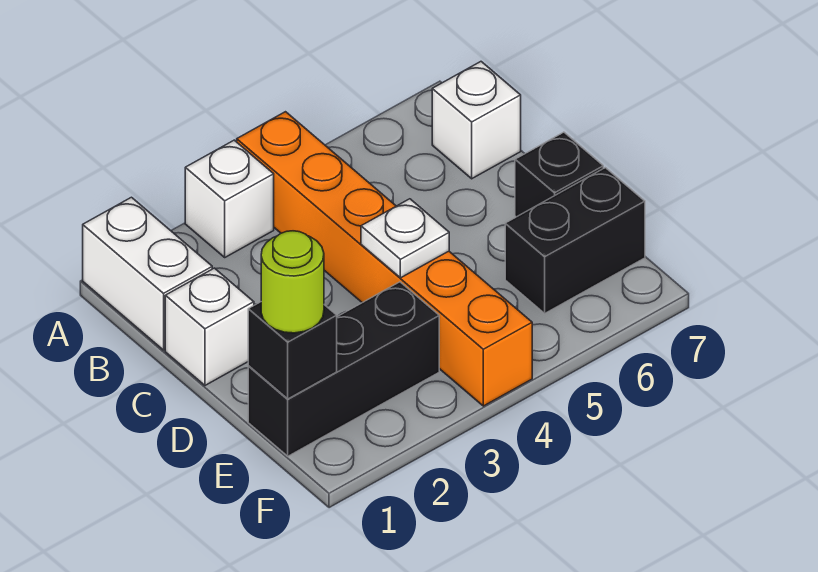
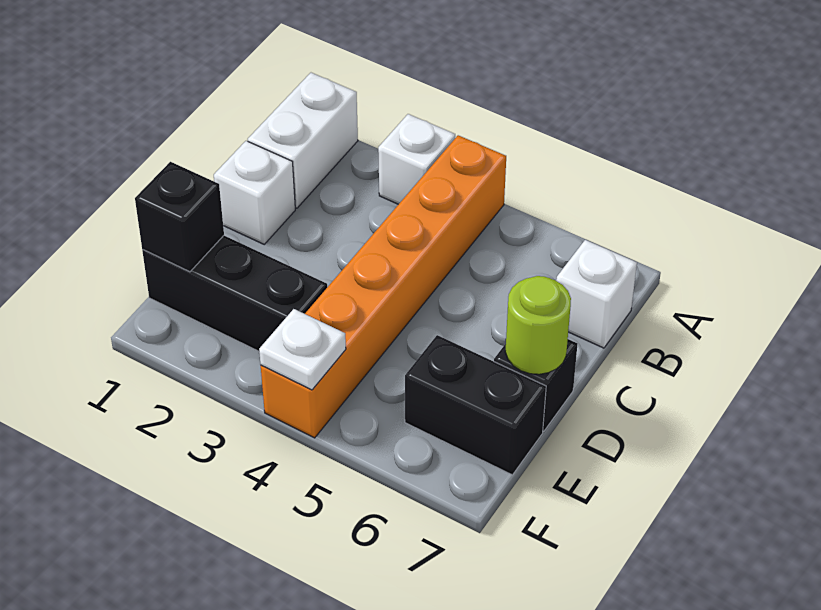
white 1x1 plate [361,199,449,278] -> white 1x1 plate moved to [259,309,346,390]
lime 1x1 round brick [261,231,324,333] -> lime 1x1 round brick moved to [505,276,571,374]

